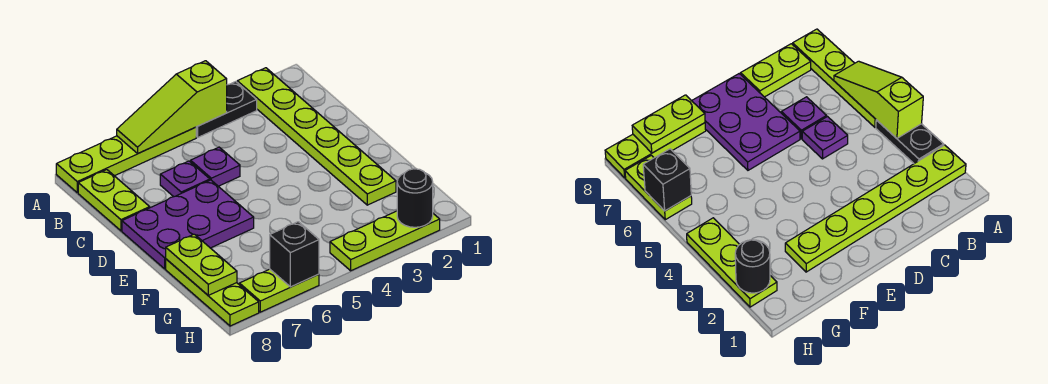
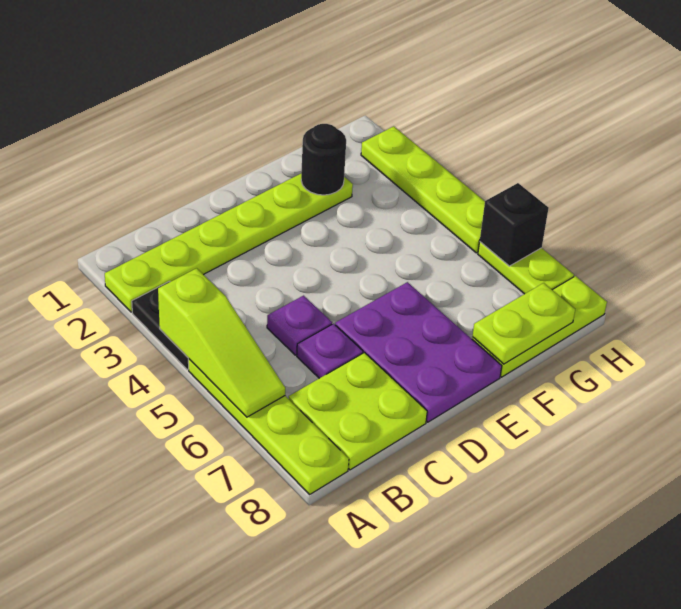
lime 1x2 plate [78,170,150,231] -> lime 2x2 plate [289,353,427,470]
lime 1x3 plate [330,211,440,271] -> lime 1x4 plate [361,126,485,253]
black 1x1 round brick [397,169,433,227] -> black 1x1 round brick moved to [301,124,346,195]

